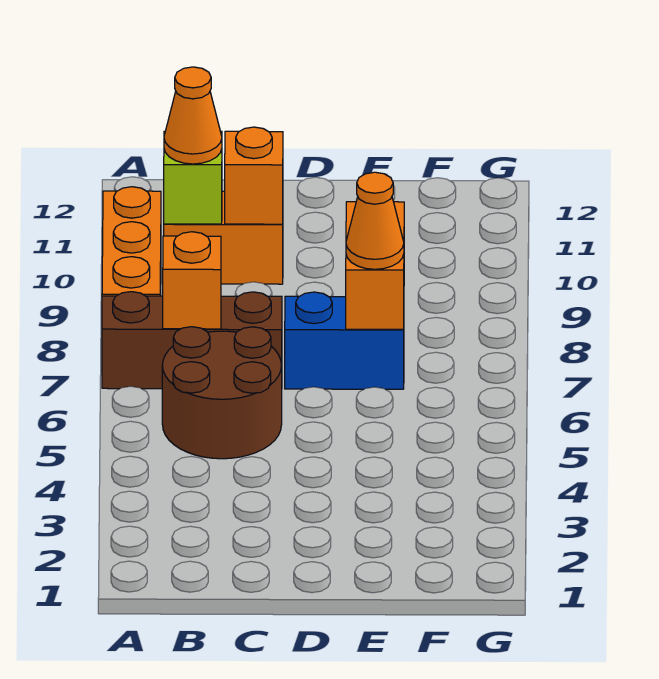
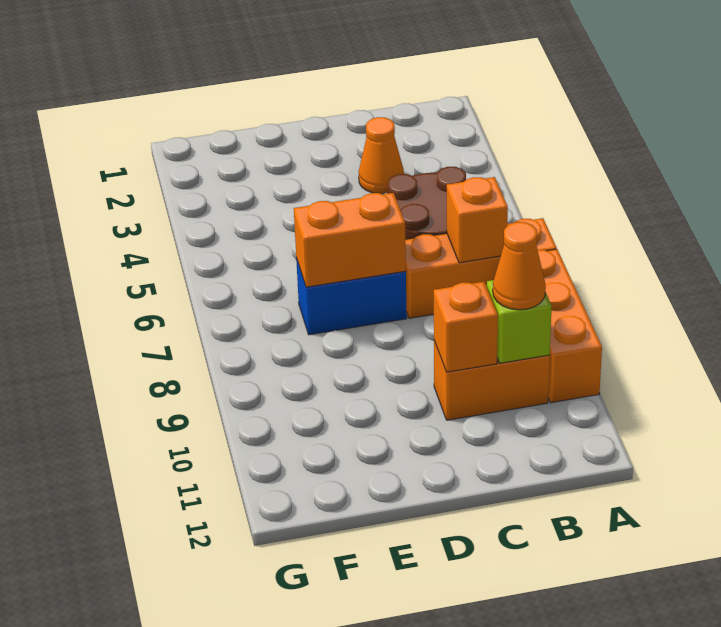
brown 1x3 brick [102,292,282,389] -> orange 1x3 brick [405,218,557,318]
orange 1x2 brick [346,202,404,329] -> orange 1x2 brick turned to [294,193,406,287]
orange 1x1 cone [346,172,404,269] -> orange 1x1 cone moved to [359,117,404,194]

